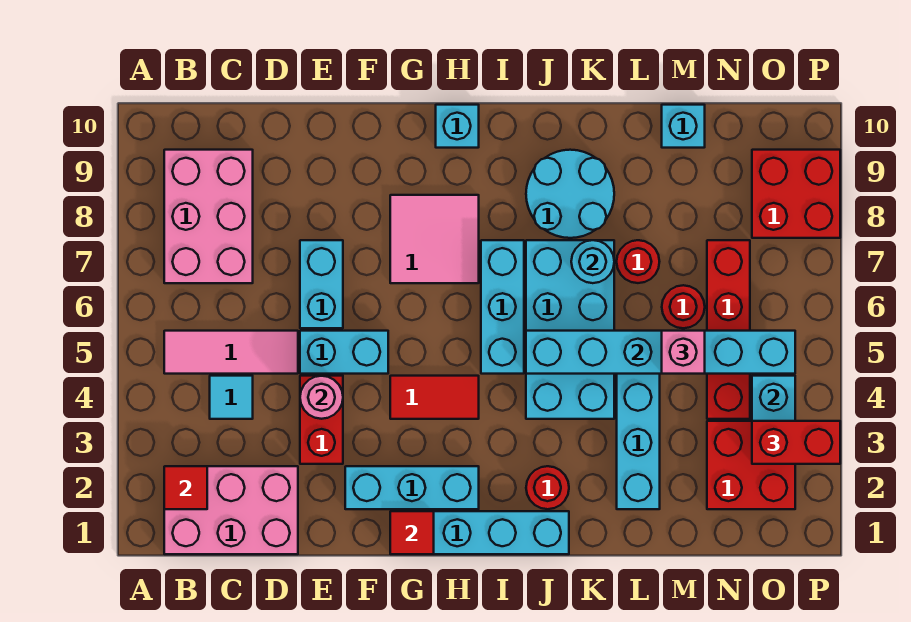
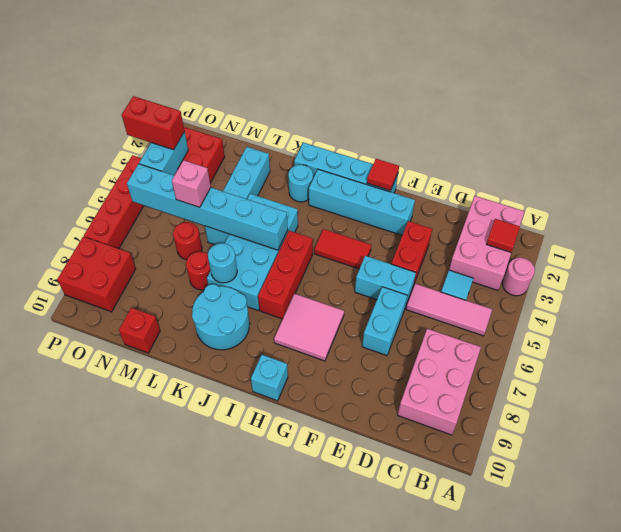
pink 2x3 brick [164,466,298,554] -> pink 2x3 brick turned to [449,196,525,290]
pink 1x1 round brick [300,376,343,419] -> pink 1x1 round brick moved to [502,258,535,296]
cyan 1x3 brick [345,466,479,509] -> cyan 1x4 brick [309,169,415,235]
cyan 1x3 brick [481,240,524,374] -> red 1x3 brick [258,231,313,319]
red 1x1 round brick [526,466,569,509] -> cyan 1x1 round brick [288,164,313,202]
cyan 1x1 brick [662,105,705,148] -> red 1x1 brick [119,308,160,353]
red 1x4 brick [707,240,750,419] -> red 1x4 brick moved to [84,155,144,249]

